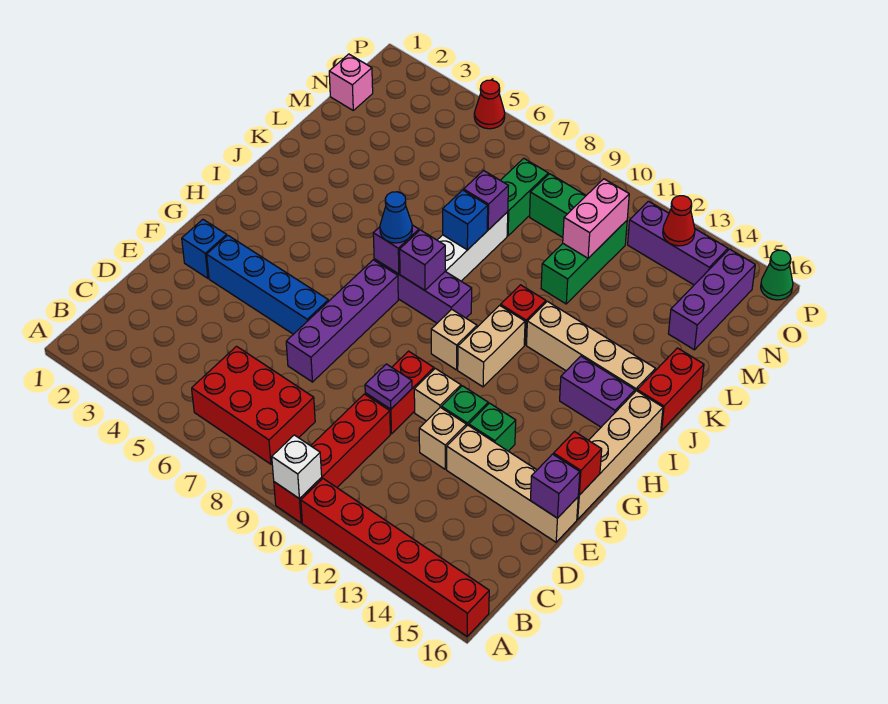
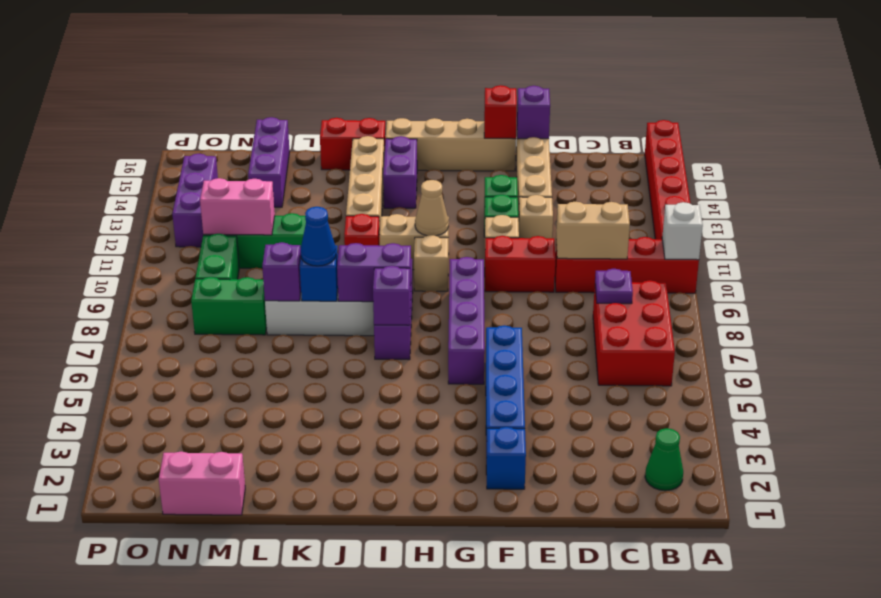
none -> tan 1x2 brick [556,202,630,259]
purple 1x4 brick [286,260,398,382] -> purple 1x4 brick turned to [448,257,485,384]
purple 1x1 plate [365,364,412,409] -> purple 1x1 plate moved to [595,269,633,304]
none -> tan 1x1 cone [415,180,449,236]
blue 1x1 cone [380,192,412,243] -> blue 1x1 cone moved to [301,207,336,266]
purple 1x1 brick [400,230,445,290] -> purple 1x2 brick [337,243,411,302]
purple 1x3 brick [668,249,755,350] -> purple 1x3 brick turned to [248,117,290,207]
pink 1x1 brick [329,54,373,110] -> pink 1x2 brick [159,452,245,515]
red 1x1 cone [663,196,695,246] -> none
red 1x1 cone [474,80,505,129] -> none
green 1x1 cone [761,250,793,300] -> green 1x1 cone moved to [645,428,683,491]

